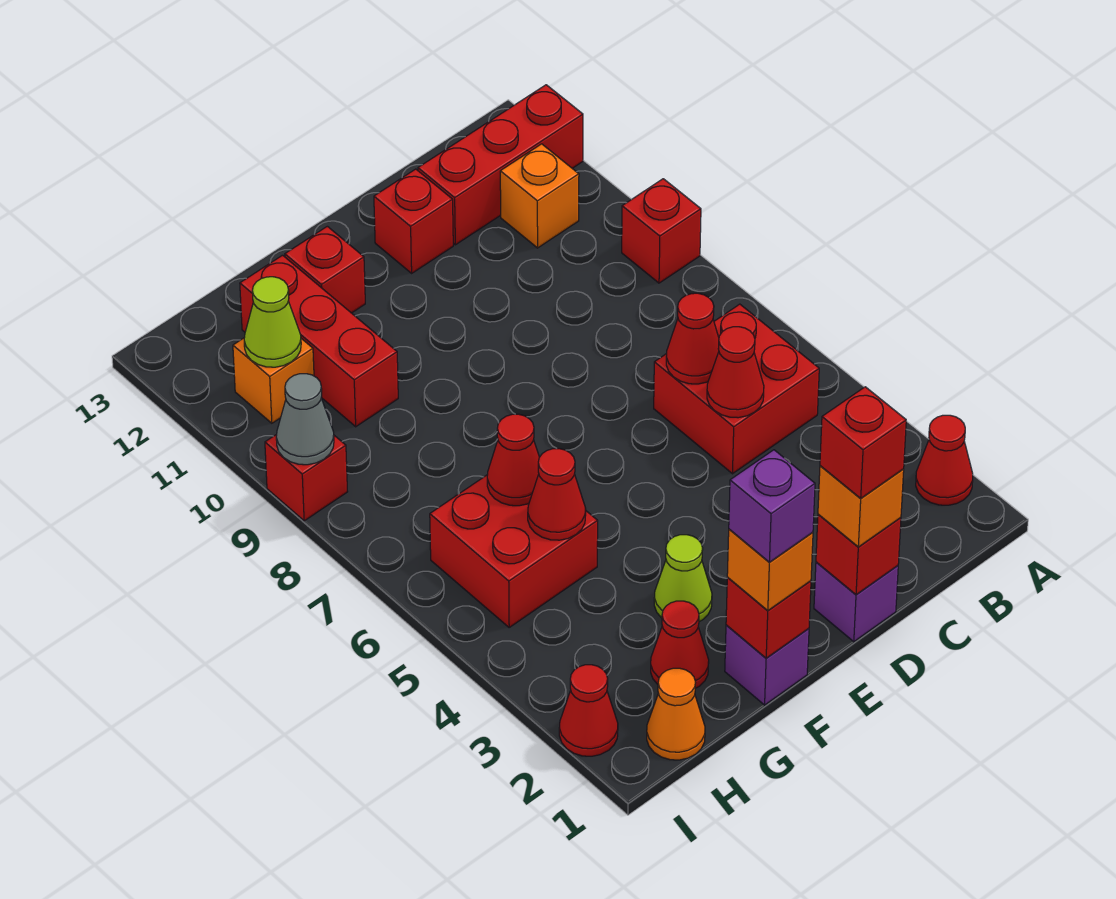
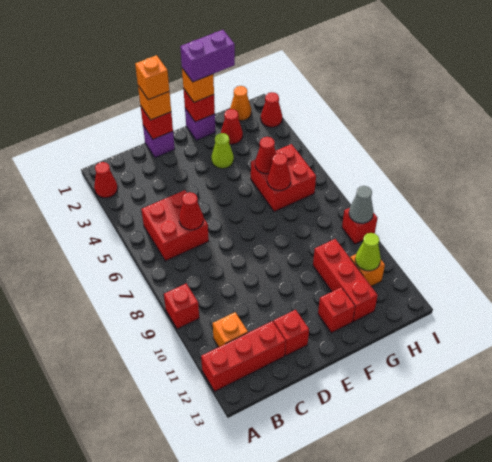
red 1x1 cone [707,327,764,418] -> none
red 1x1 brick [820,387,906,499] -> orange 1x1 brick [135,55,169,100]
purple 1x1 brick [729,450,815,562] -> purple 1x2 brick [180,30,235,82]

